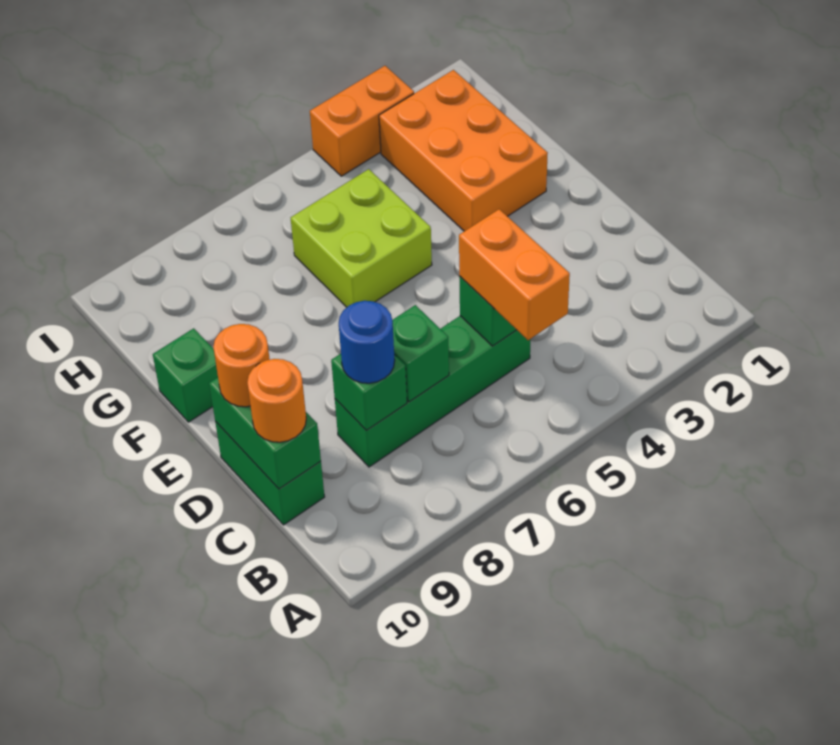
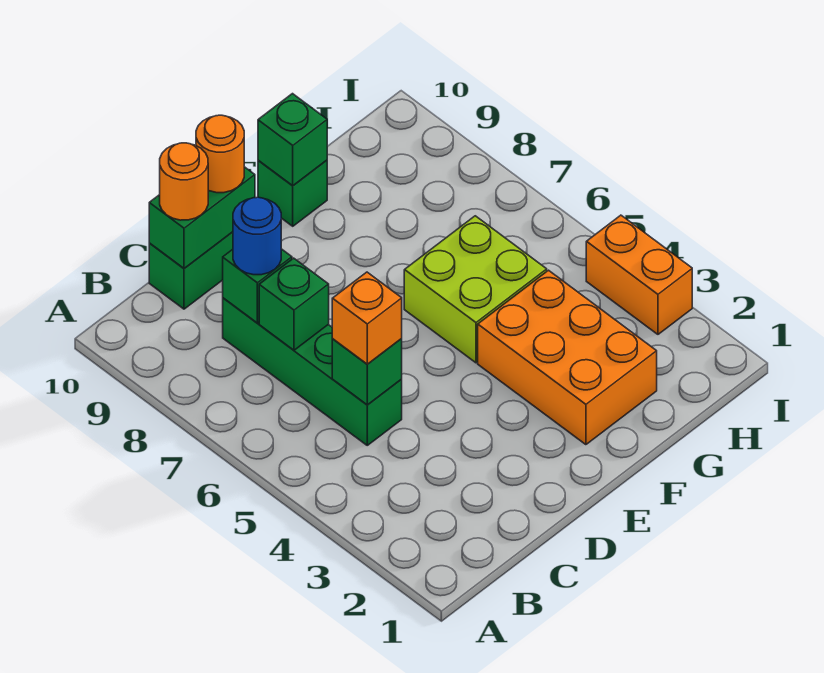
orange 1x2 brick [459,209,570,340] -> orange 1x1 brick [332,272,402,364]
orange 2x3 brick [379,70,548,231] -> orange 2x3 brick turned to [478,270,657,445]
none -> green 1x1 brick [258,94,327,186]

